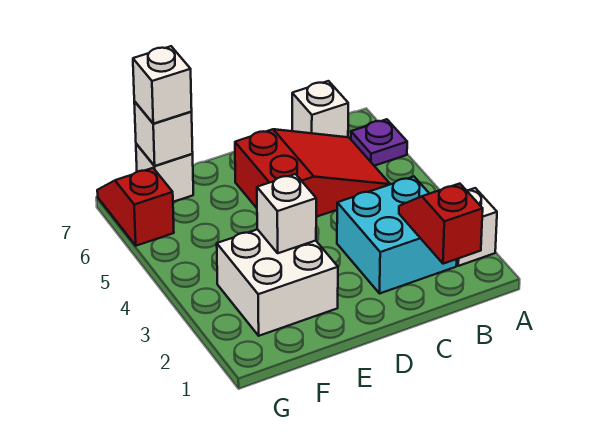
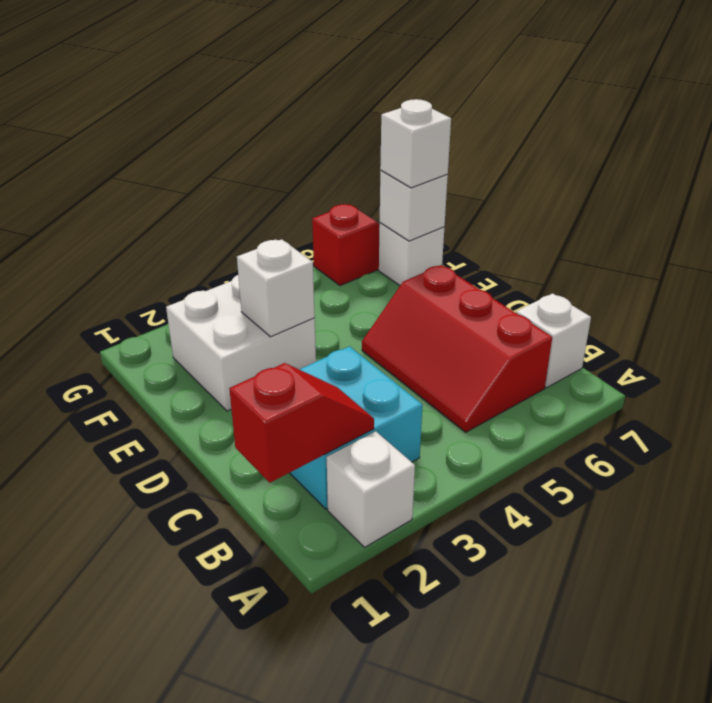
purple 1x1 plate [351,119,407,166] -> none
red 2x3 slope [235,129,390,217] -> red 2x3 slope turned to [362,265,552,432]

